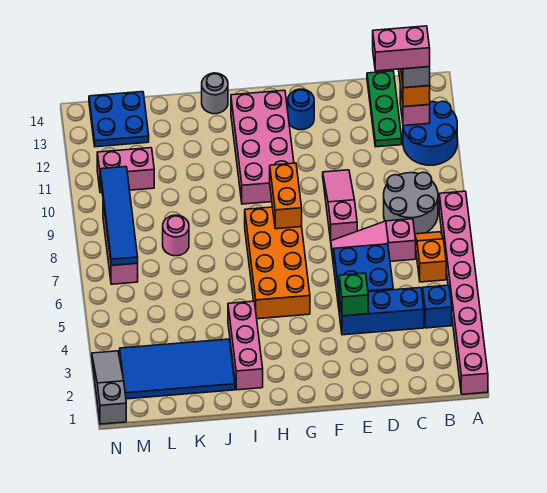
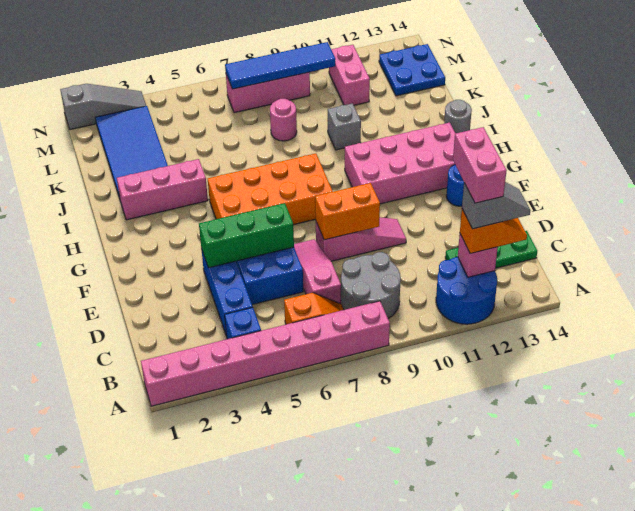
green 1x1 brick [339,273,368,316] -> green 1x3 brick [199,203,294,268]
orange 1x2 brick [270,163,302,229] -> orange 1x2 brick moved to [315,183,380,240]
none -> grey 1x1 brick [328,103,361,150]

